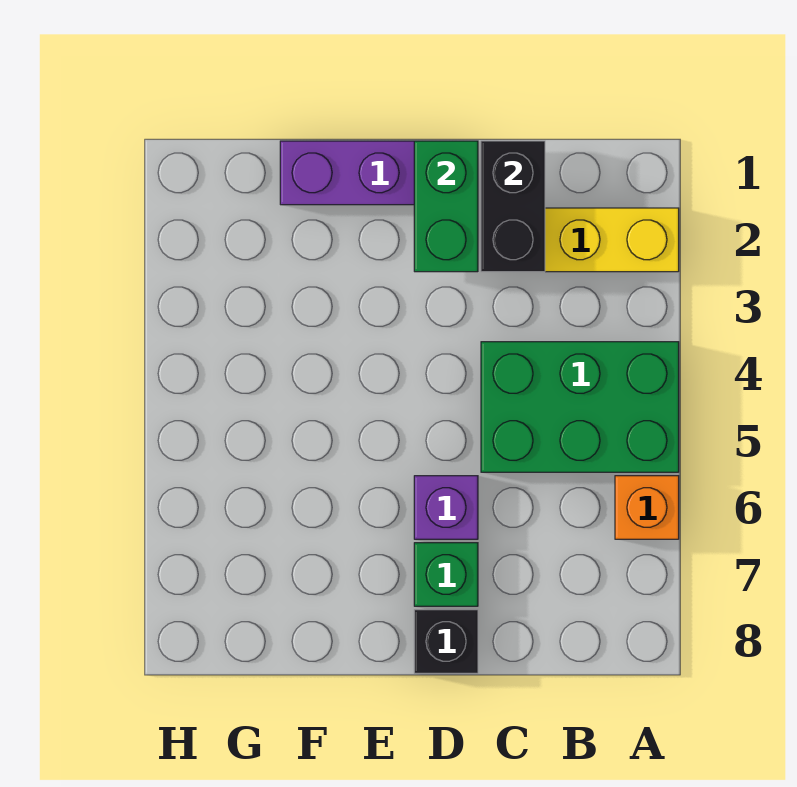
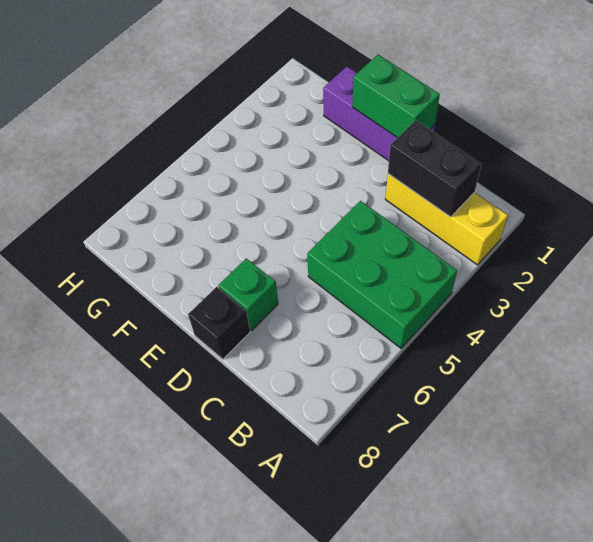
orange 1x1 brick [615,476,679,539] -> none
black 1x2 brick [481,141,545,272] -> black 1x2 brick turned to [388,120,482,217]
green 1x2 brick [414,141,478,272] -> green 1x2 brick turned to [352,55,440,138]
purple 1x1 brick [414,476,478,539] -> none

